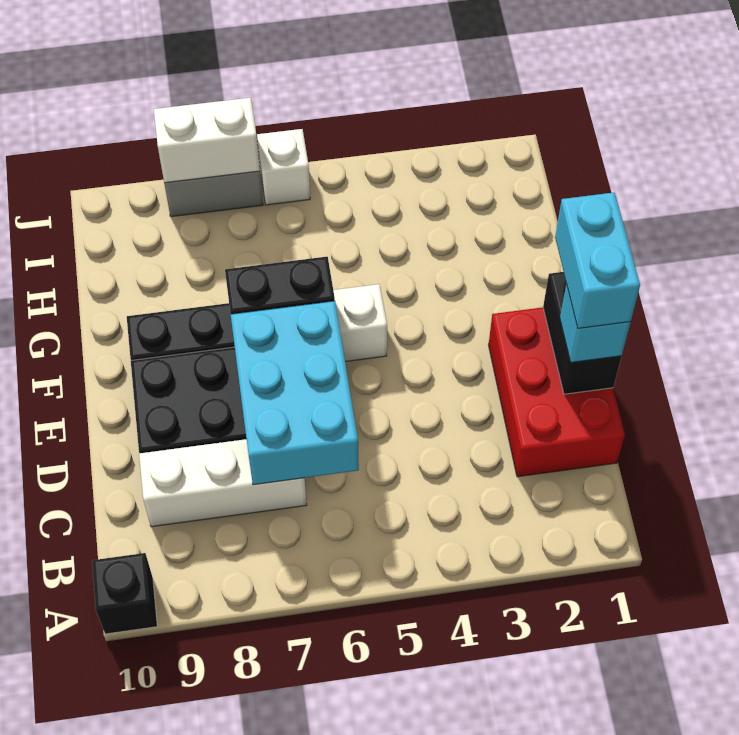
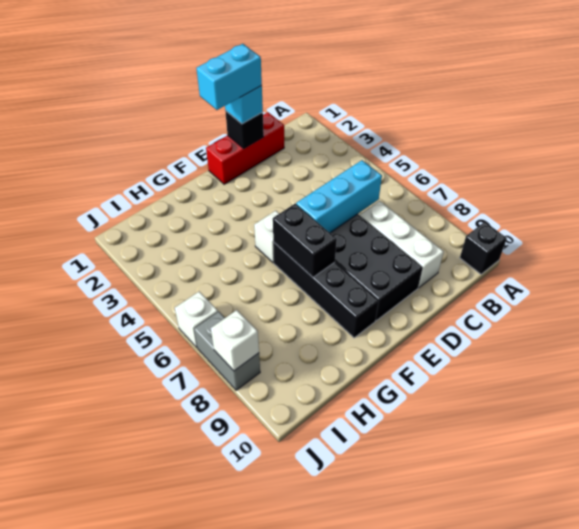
red 2x3 brick [489,307,625,477] -> red 1x3 brick [206,112,284,184]
cyan 2x3 brick [231,301,359,485] -> cyan 1x3 brick [296,160,382,233]
black 1x2 brick [543,272,622,394] -> black 1x1 brick [225,111,264,148]
white 1x2 brick [154,98,260,183] -> white 1x1 brick [211,310,259,371]

